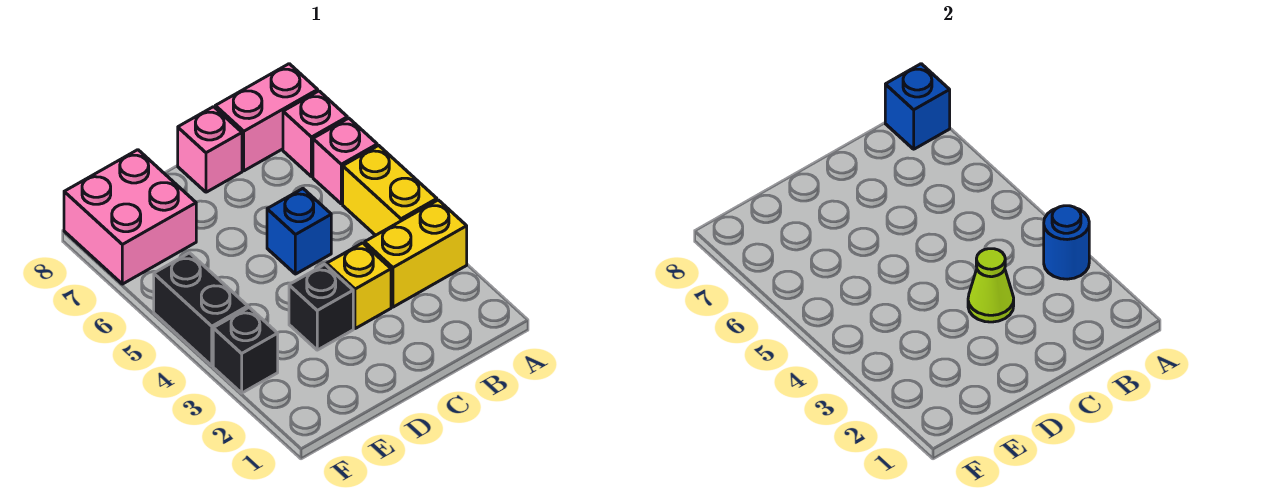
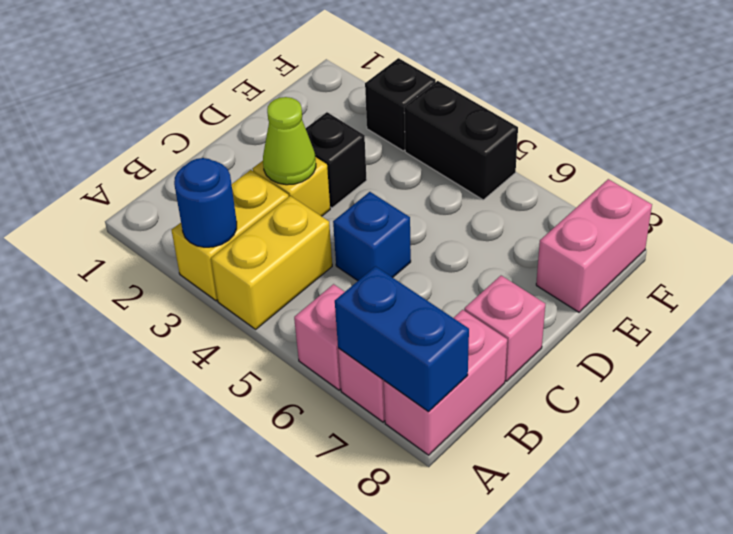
yellow 1x2 brick [343,145,437,235] -> yellow 1x2 brick turned to [211,196,332,329]
blue 1x1 brick [885,64,950,149] -> blue 1x2 brick [335,266,469,412]
pink 2x2 brick [64,150,196,284] -> pink 1x2 brick [536,179,652,312]

